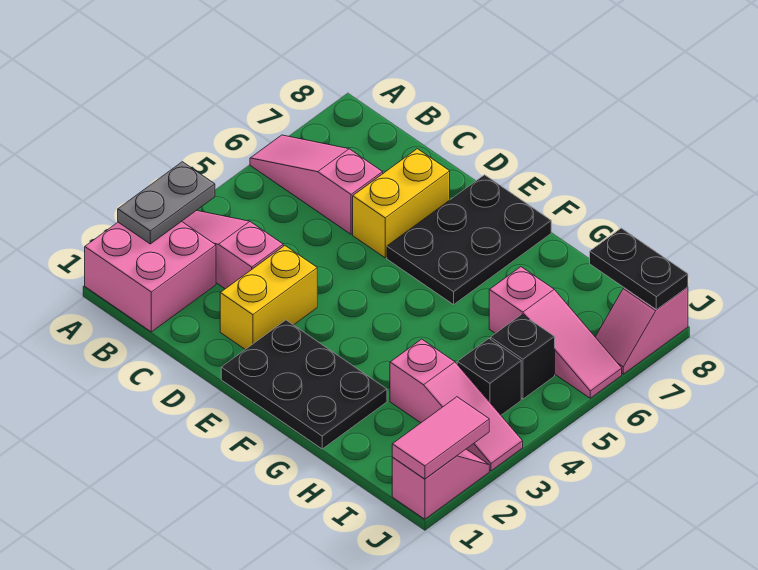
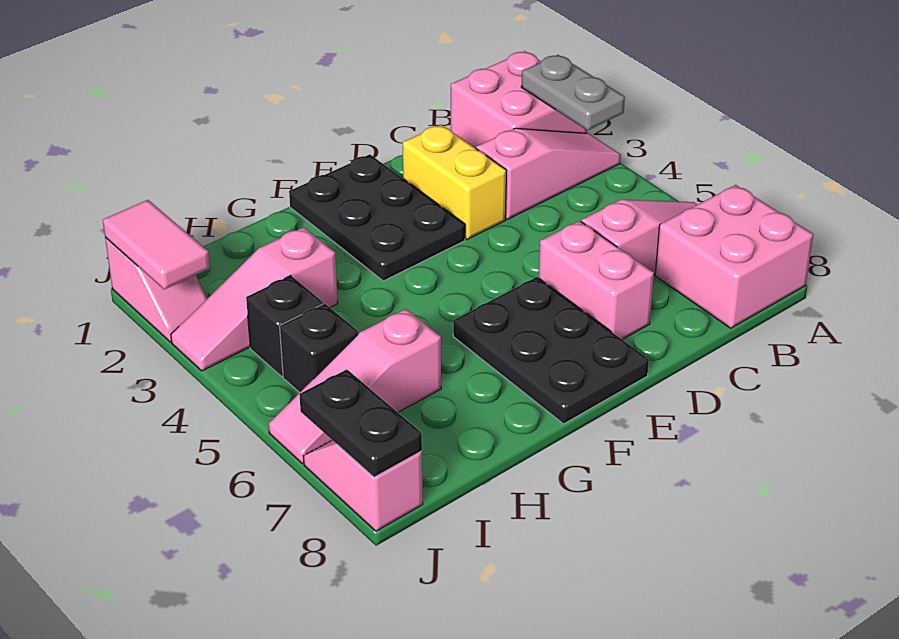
none -> pink 2x2 brick [655,185,813,328]
yellow 1x2 brick [353,149,450,258] -> pink 1x2 brick [539,221,654,340]
black 2x3 plate [221,320,387,449] -> black 2x3 plate turned to [289,154,465,281]
black 1x2 plate [590,228,688,310] -> black 1x2 plate turned to [299,369,422,477]

